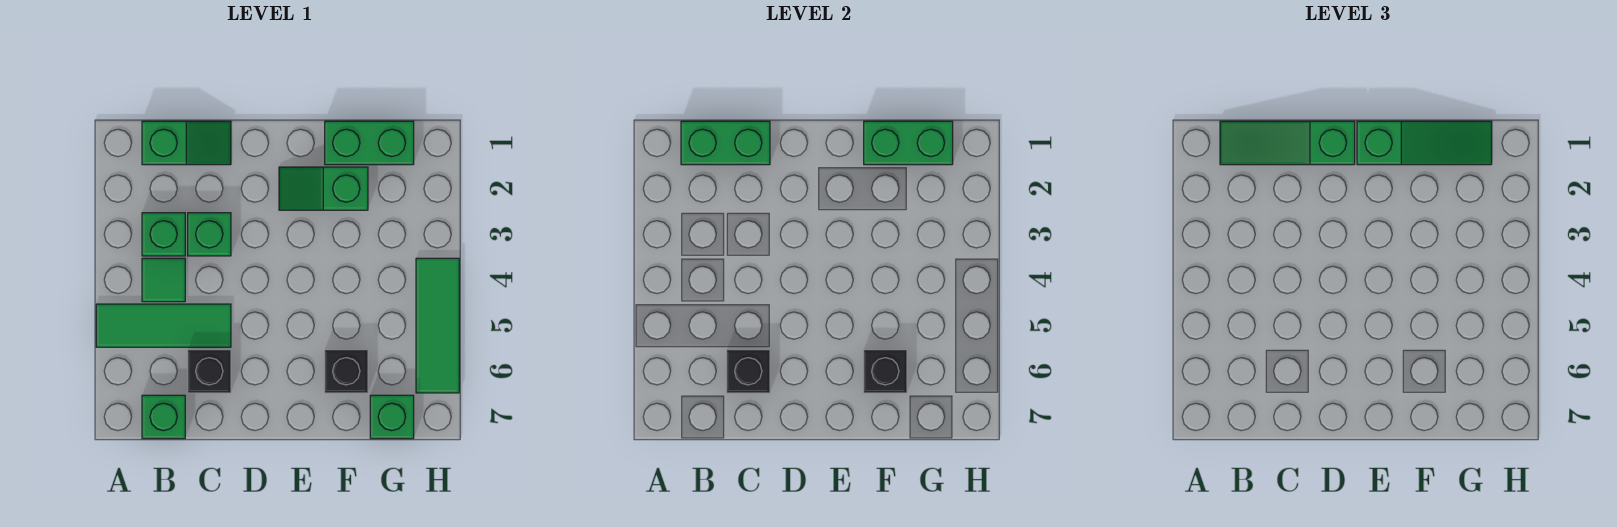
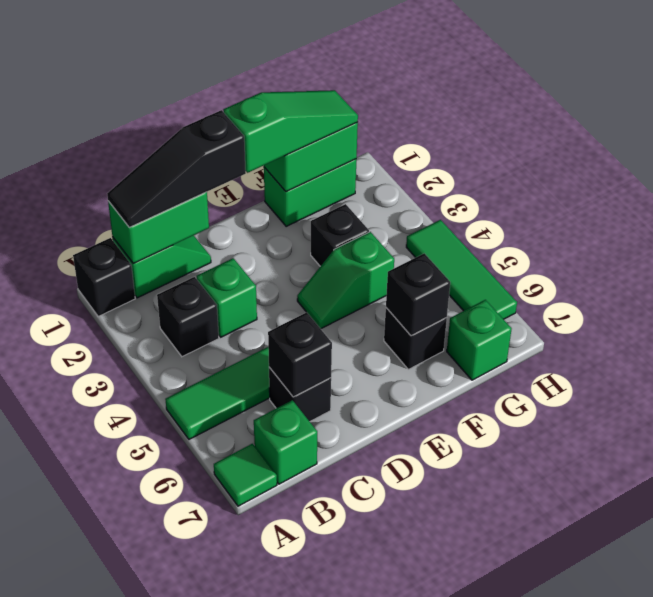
none -> black 1x1 brick [73,238,135,316]
green 1x3 slope [1220,121,1355,165] -> black 1x3 slope [107,110,246,228]
green 1x1 brick [142,213,185,256] -> black 1x1 brick [157,277,219,357]
green 1x1 tile [142,258,185,302] -> green 1x1 tile moved to [214,444,277,506]
green 1x2 slope [279,167,368,210] -> green 1x2 slope moved to [297,232,394,329]
none -> black 1x1 brick [311,204,369,266]

